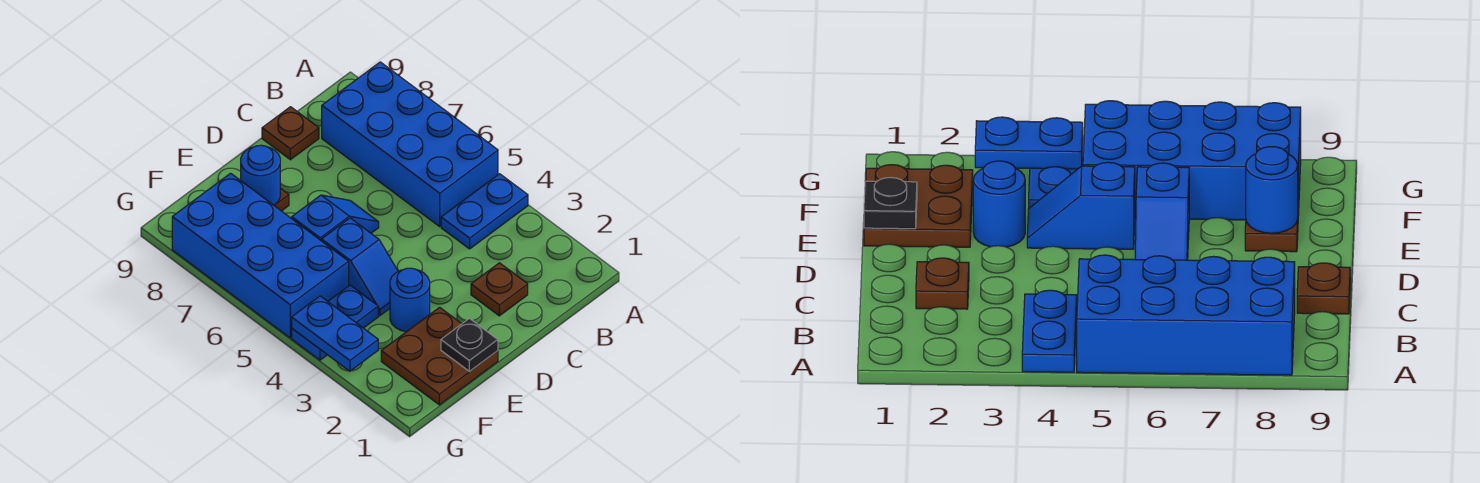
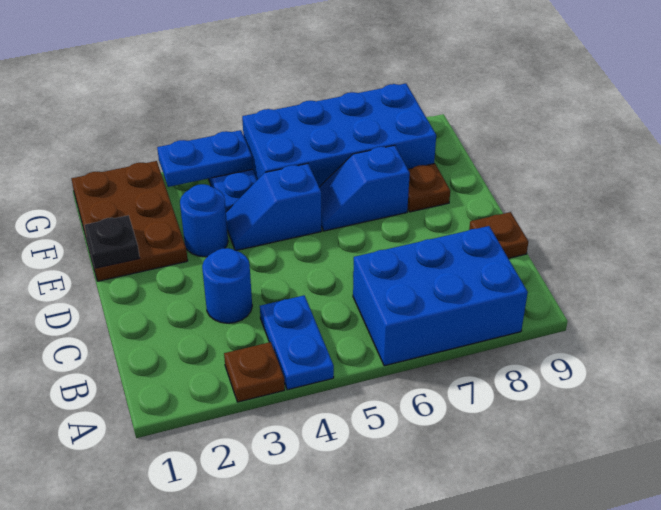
blue 2x4 brick [322,62,498,226] -> blue 2x3 brick [353,226,528,366]
brown 1x1 plate [471,263,528,316] -> brown 1x1 plate moved to [224,342,285,402]
blue 1x2 slope [292,195,379,241] -> blue 1x2 slope turned to [319,145,410,231]
brown 2x2 plate [381,307,498,405] -> brown 2x3 plate [72,161,188,281]
blue 1x1 round brick [241,145,280,205] -> blue 1x1 round brick moved to [202,248,252,323]

